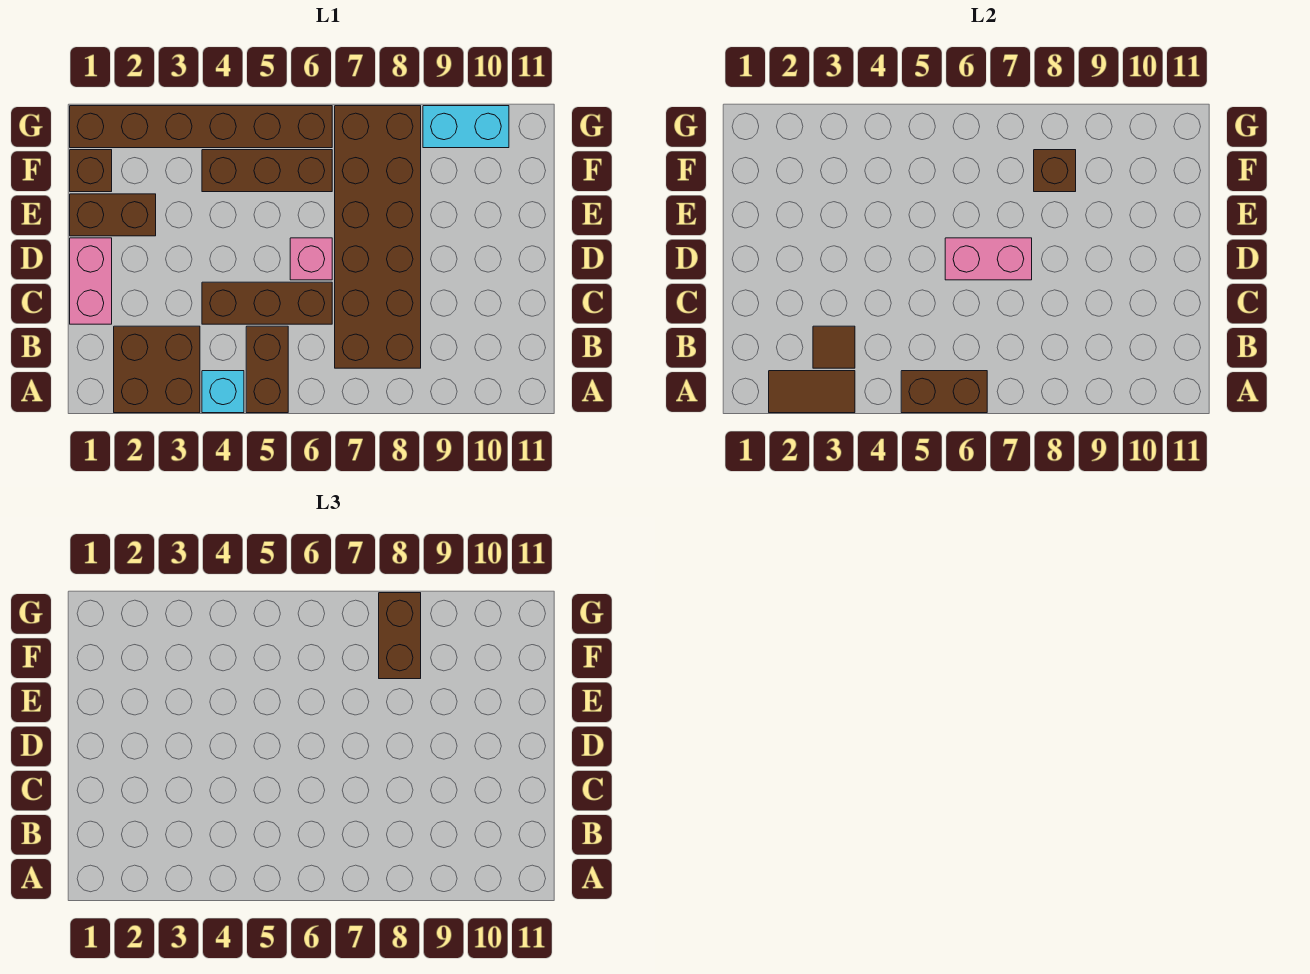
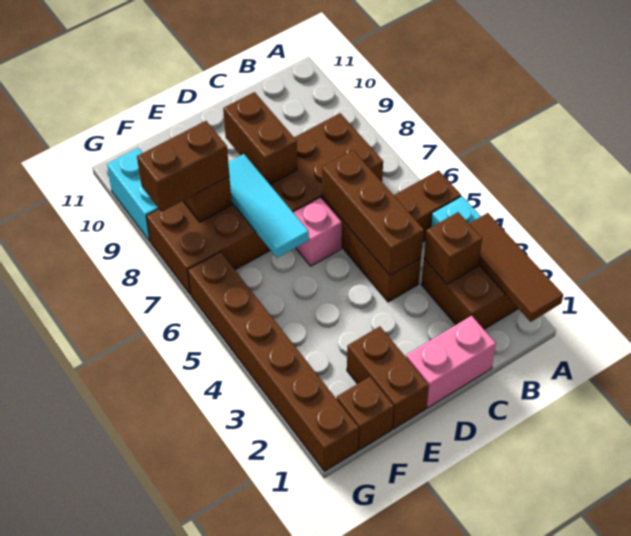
brown 1x2 tile [769,371,855,413] -> brown 1x3 tile [469,213,563,322]
brown 1x2 brick [901,371,987,413] -> brown 1x2 brick moved to [223,92,297,184]
brown 1x1 tile [813,326,855,368] -> brown 1x1 brick [424,212,482,284]
pink 1x2 brick [945,238,1032,280] -> none
none -> cyan 1x3 tile [228,154,309,258]
brown 1x3 brick [202,150,332,192] -> brown 1x3 brick moved to [322,150,424,275]

